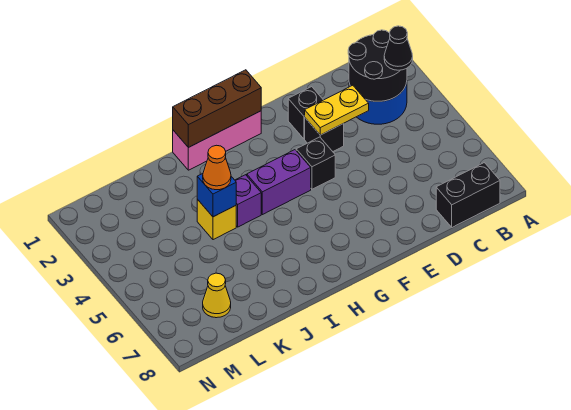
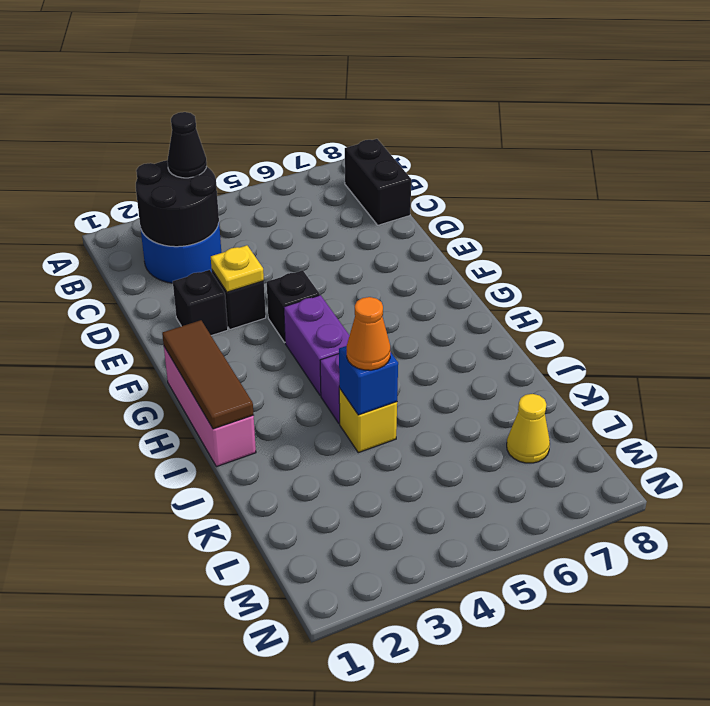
yellow 1x2 plate [305,85,369,135] -> yellow 1x1 plate [211,245,264,292]
brown 1x3 brick [173,70,261,148] -> brown 1x3 tile [162,320,254,429]

